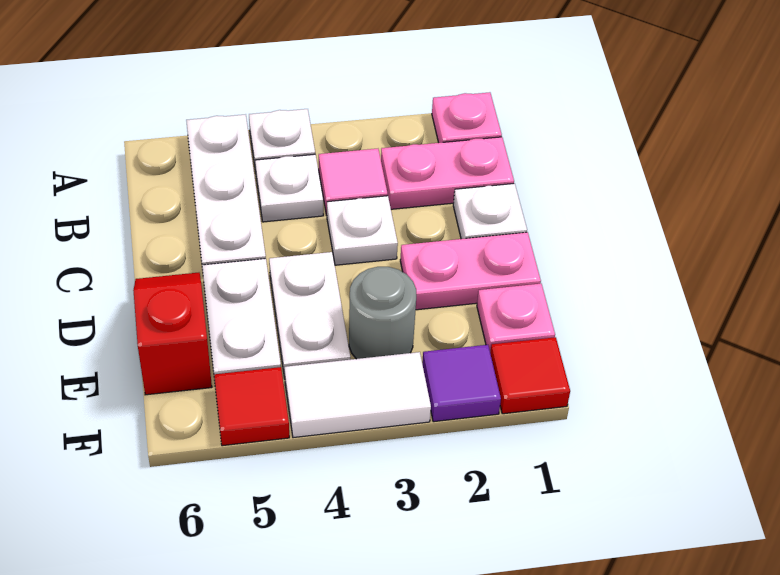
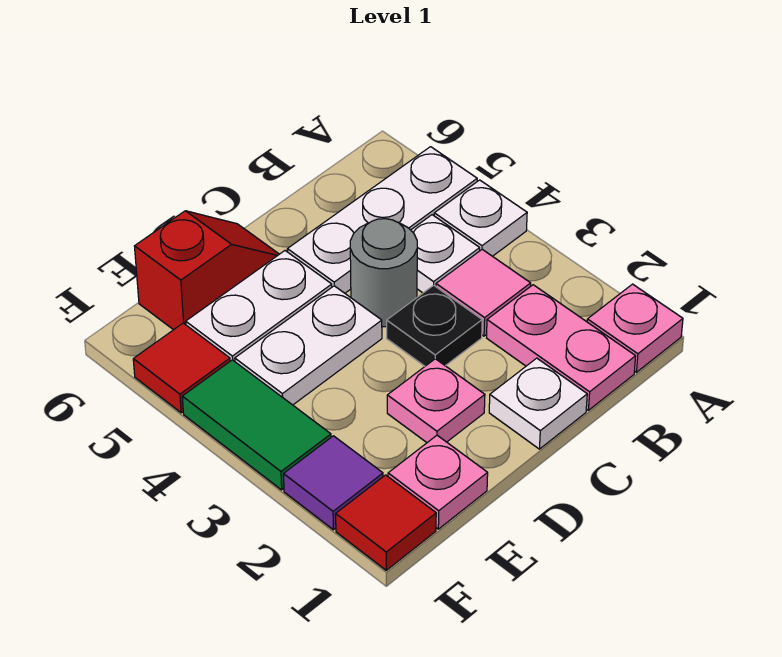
white 1x1 plate [327,196,398,265] -> black 1x1 plate [387,285,482,366]
pink 1x2 plate [400,232,541,310] -> pink 1x1 plate [387,359,485,442]
grey 1x1 round brick [349,267,416,359] -> grey 1x1 round brick moved to [350,219,417,327]
white 1x2 tile [285,352,431,438] -> green 1x2 tile [182,360,331,490]

